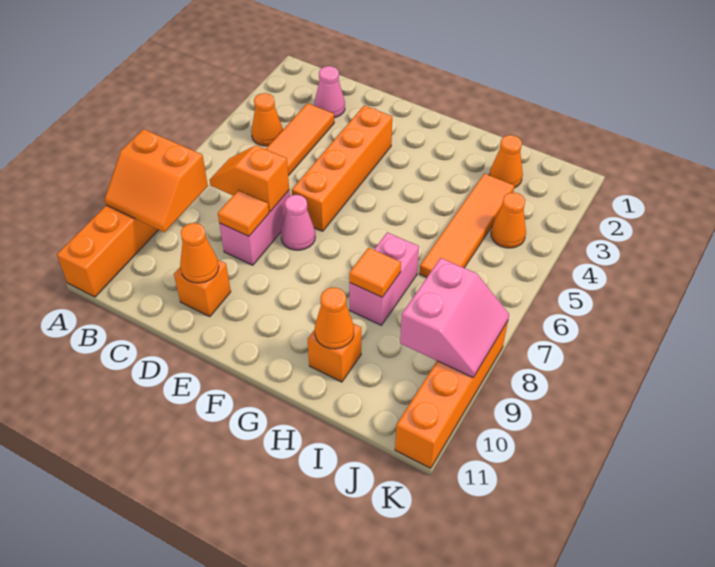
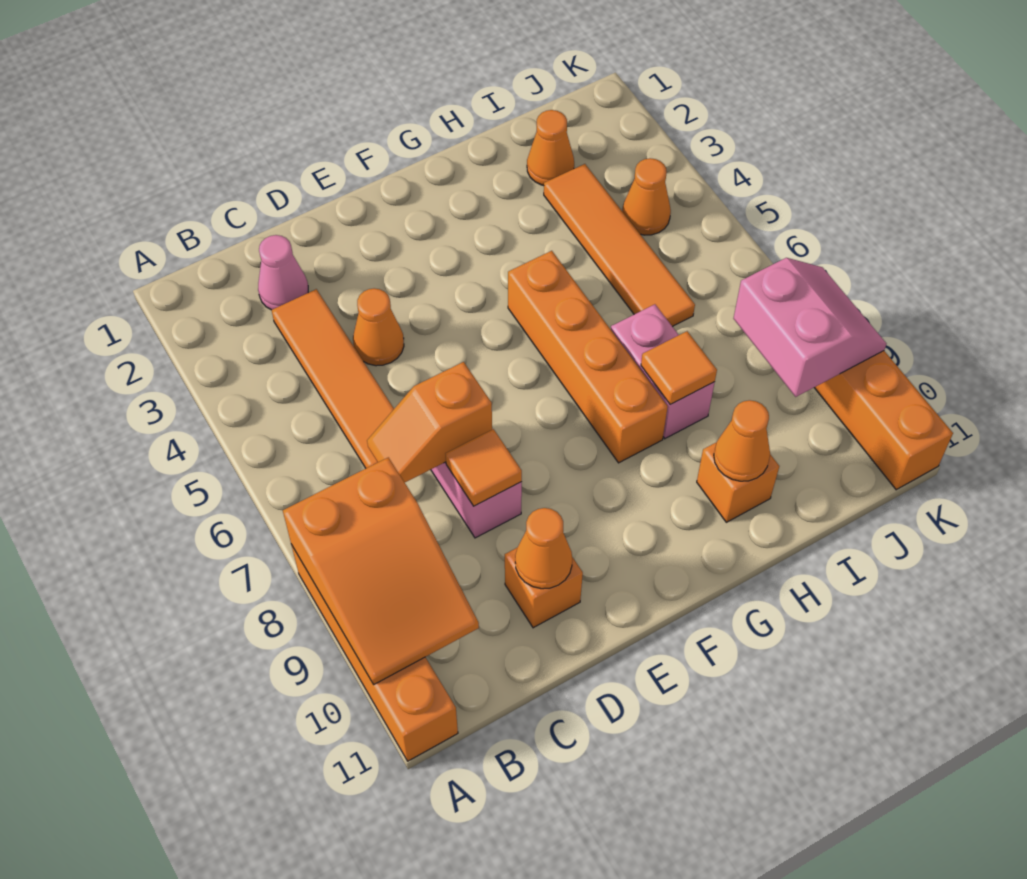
orange 2x2 slope [105,129,208,232] -> orange 2x3 slope [283,457,479,684]
orange 1x1 cone [251,93,283,146] -> orange 1x1 cone moved to [353,288,404,366]
orange 1x4 brick [292,105,392,231] -> orange 1x4 brick moved to [508,251,668,463]
pink 1x1 cone [281,195,315,250] -> none

